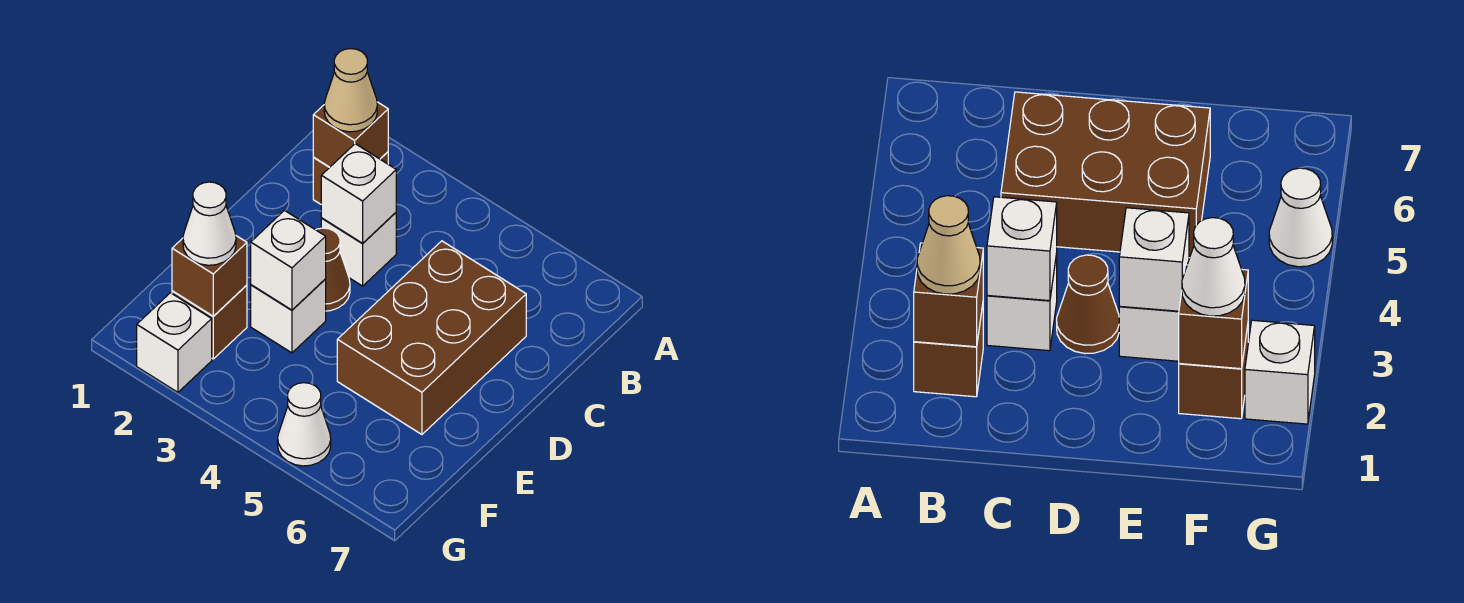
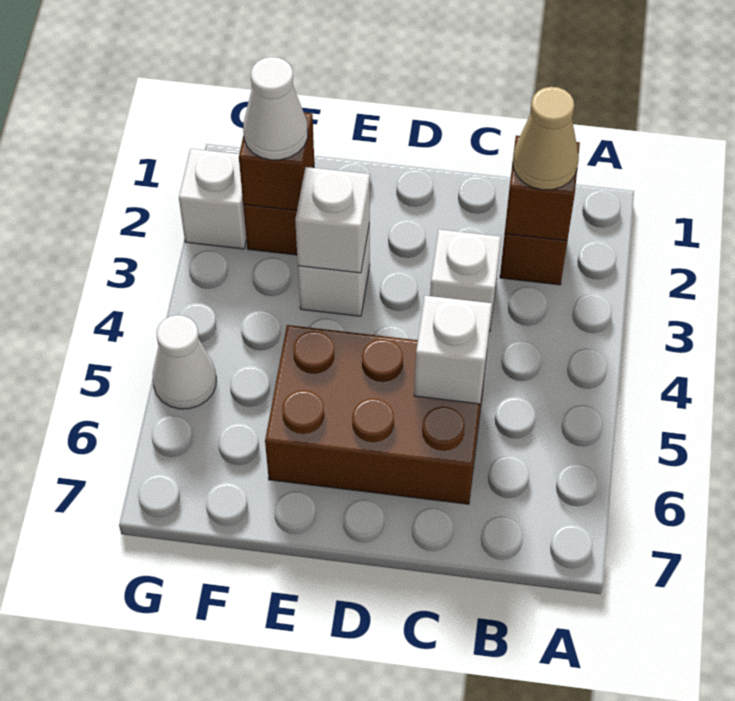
white 1x1 brick [321,144,396,243] -> white 1x1 brick moved to [414,296,492,404]
brown 1x1 cone [316,228,350,311] -> none

